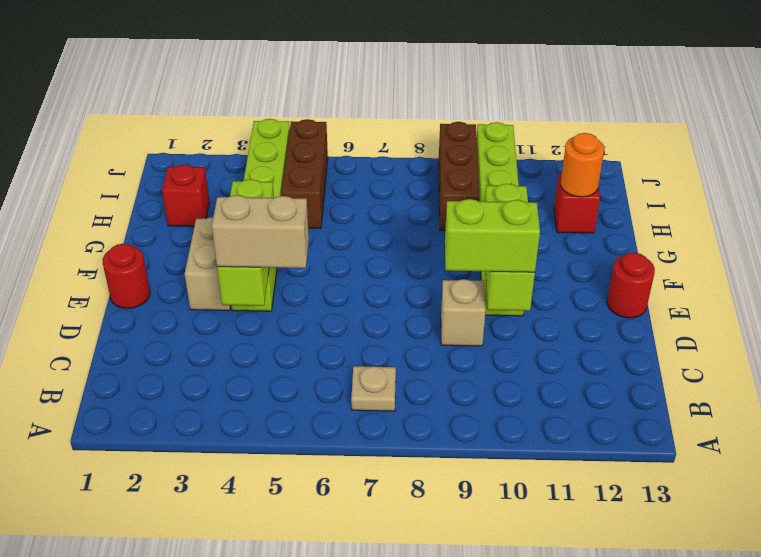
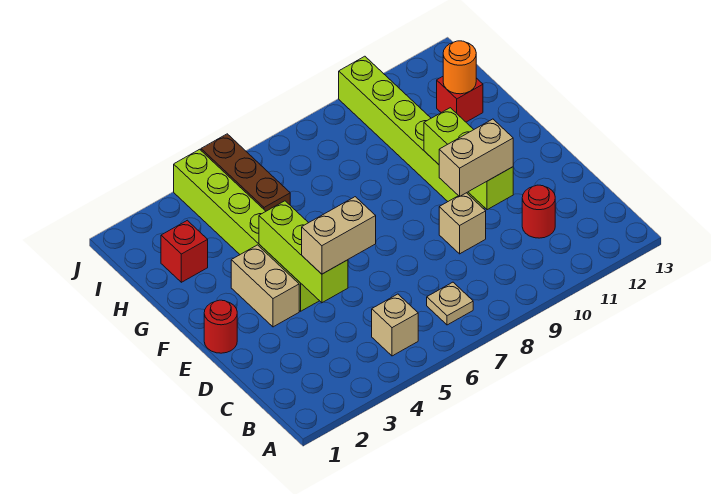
none -> tan 1x1 brick [372,294,418,356]
lime 1x2 brick [445,199,540,272] -> tan 1x2 brick [439,119,513,197]
red 1x1 round brick [607,253,655,318] -> red 1x1 round brick moved to [522,185,555,238]
brown 1x3 brick [439,122,480,231] -> none

